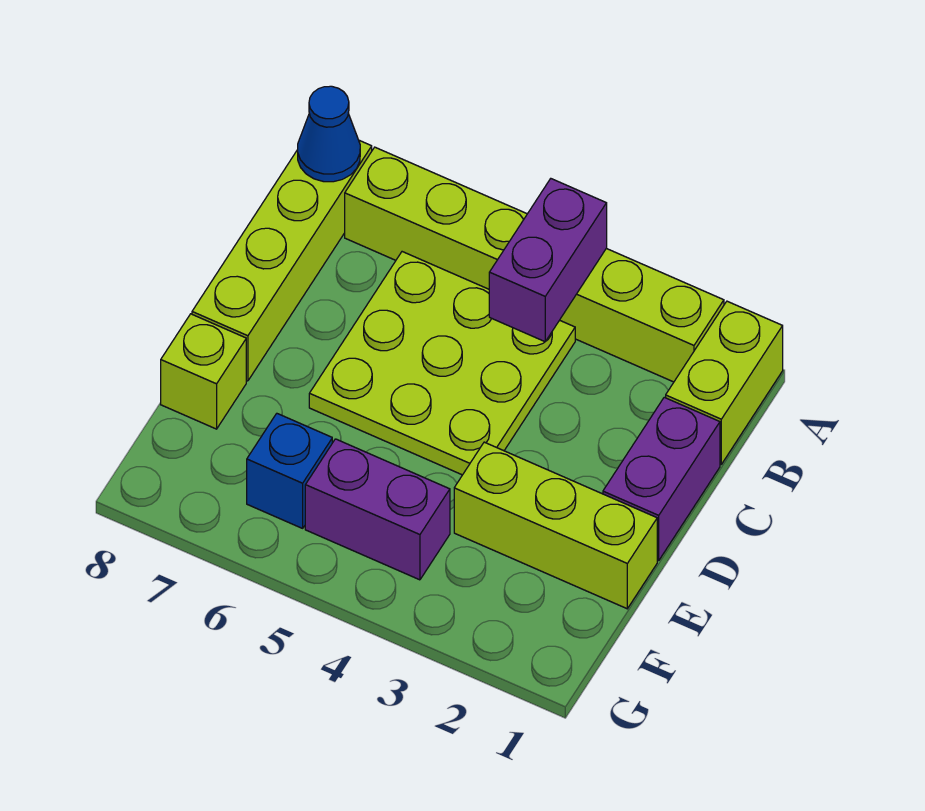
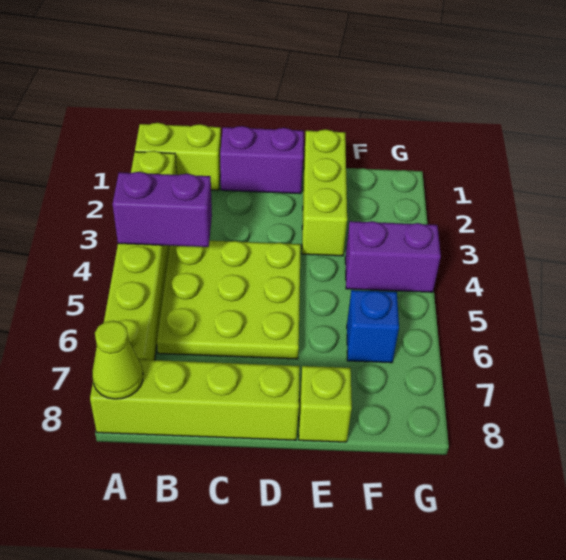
blue 1x1 cone [298,86,360,182] -> lime 1x1 cone [92,321,143,399]
purple 1x2 brick [305,439,450,580] -> purple 1x2 brick turned to [345,221,441,292]

